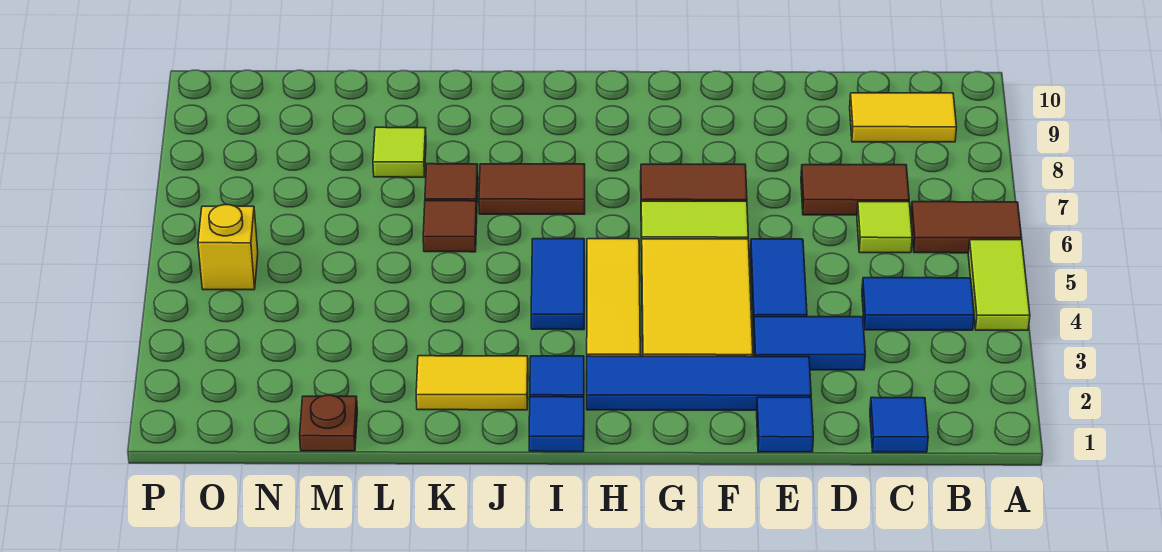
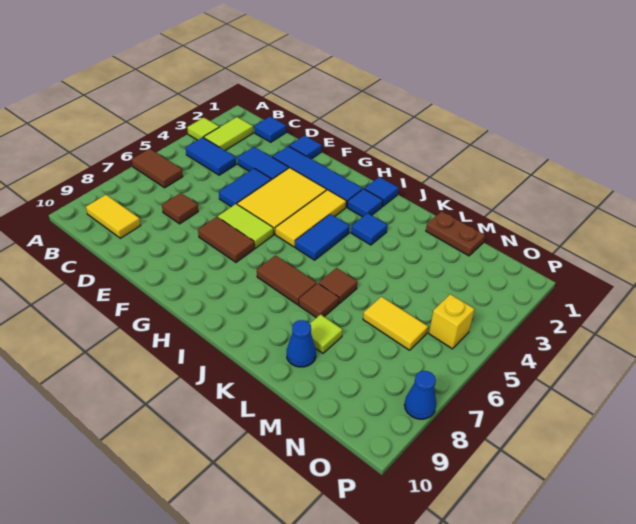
lime 1x2 tile [968,240,1030,330] -> lime 1x2 tile moved to [204,117,253,150]
lime 1x1 tile [857,202,912,253] -> lime 1x1 tile moved to [187,118,219,140]
brown 1x2 tile [801,165,909,215] -> brown 1x1 tile [162,193,198,224]
yellow 1x2 tile [416,356,528,410] -> yellow 1x2 tile moved to [363,297,428,350]
none -> blue 1x1 tile [351,213,388,245]
none -> blue 1x1 cone [287,320,316,367]
brown 1x1 plate [300,395,357,451] -> brown 1x2 plate [426,211,485,256]
none -> blue 1x1 cone [404,371,436,419]

